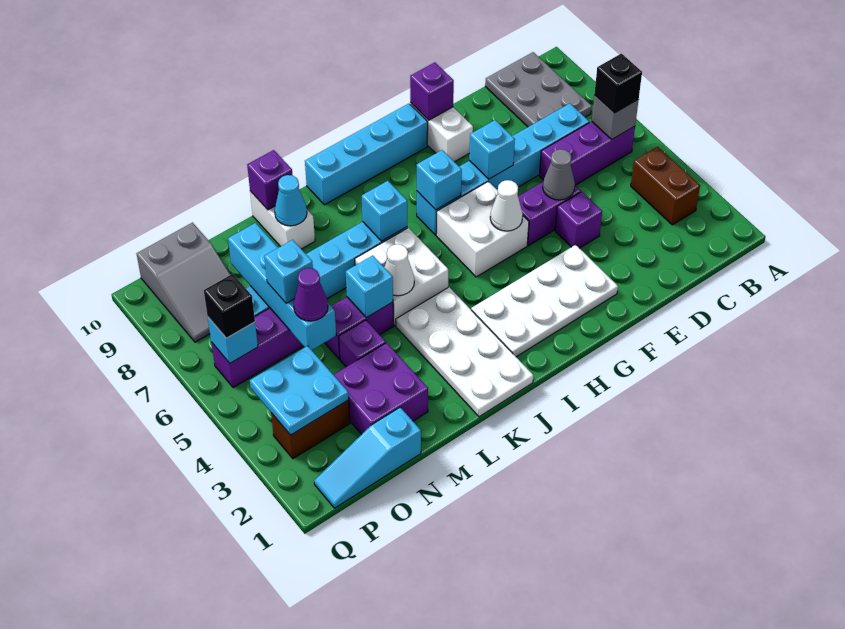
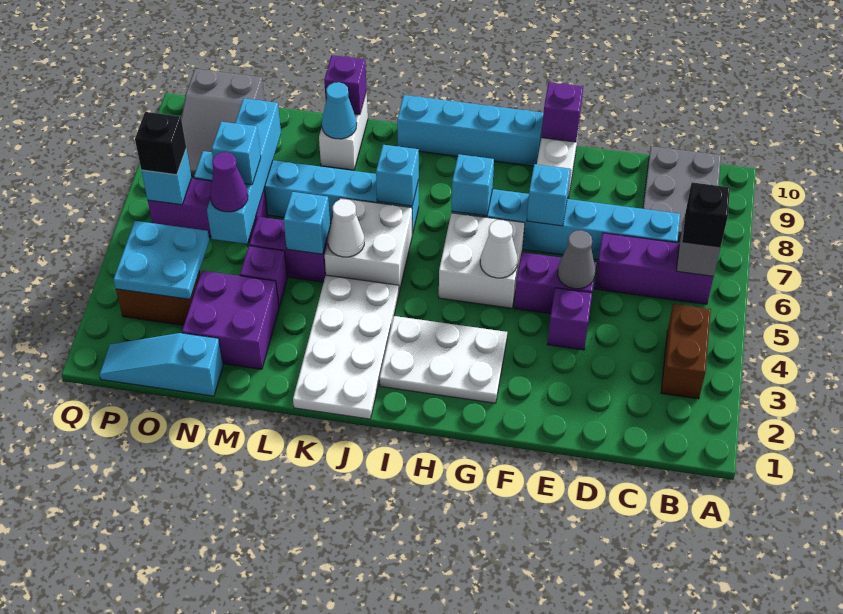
white 2x4 plate [471,245,618,357] -> white 2x3 plate [380,316,507,403]

